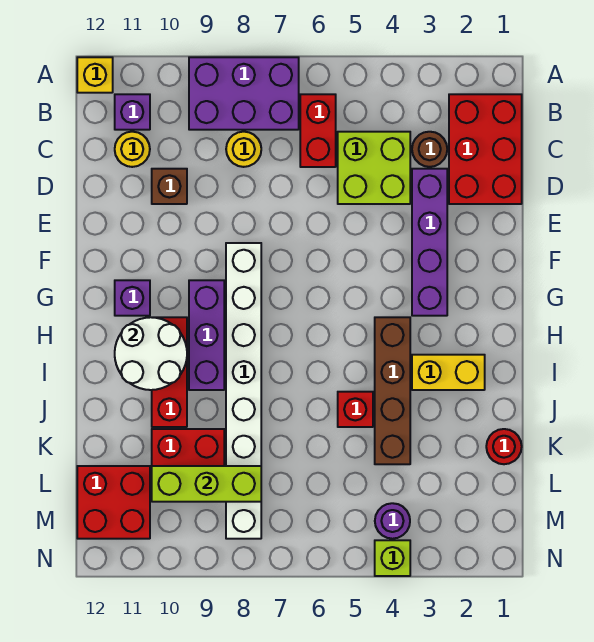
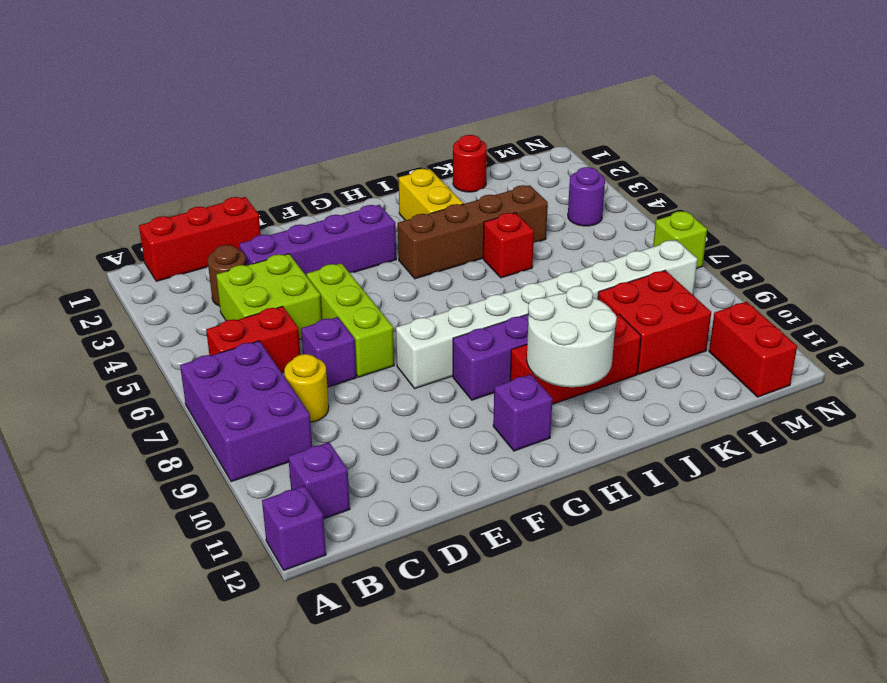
yellow 1x1 brick [77,57,113,93] -> purple 1x1 brick [262,486,326,570]
red 2x3 brick [449,94,522,204] -> red 1x3 brick [139,197,261,281]
yellow 1x1 round brick [115,132,150,167] -> none
none -> purple 1x1 brick [301,317,356,387]
brown 1x1 brick [152,169,187,204] -> none
lime 1x3 brick [152,466,261,502] -> lime 1x3 brick moved to [307,263,394,377]
red 2x2 brick [77,466,150,539] -> red 1x2 brick [709,302,797,397]
lime 1x1 brick [375,540,410,576] -> lime 1x1 brick moved to [653,211,707,269]

